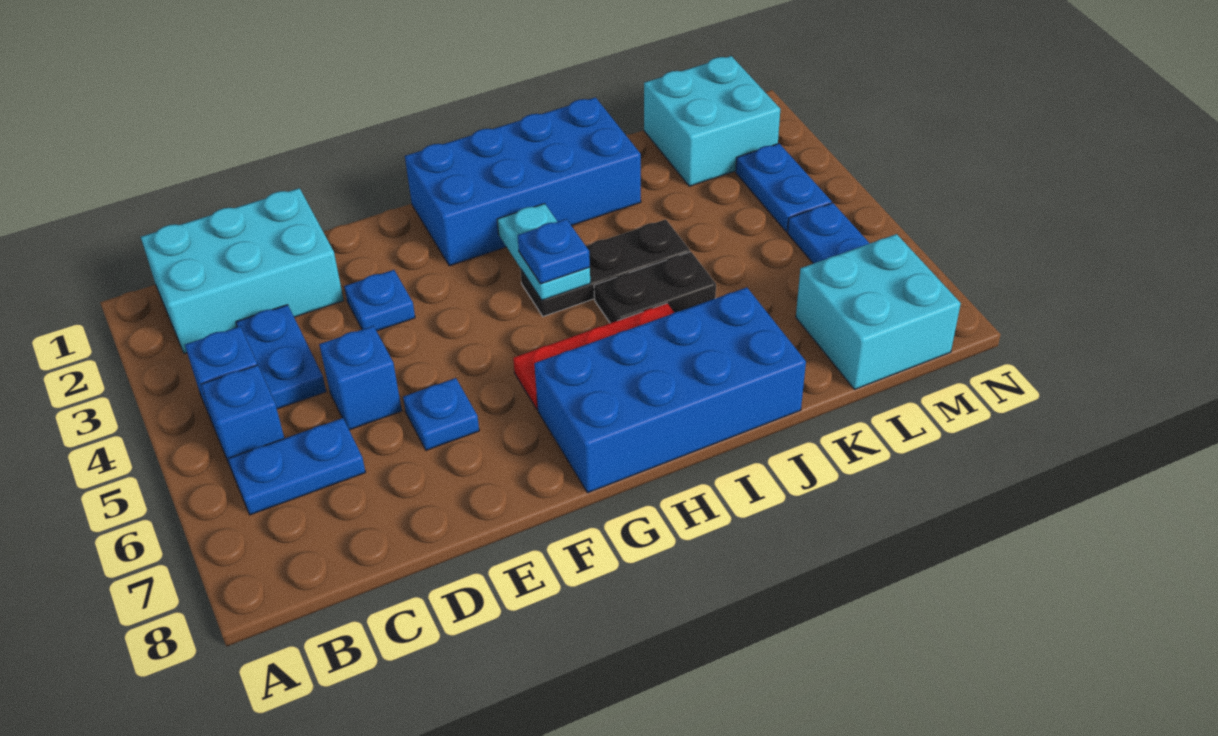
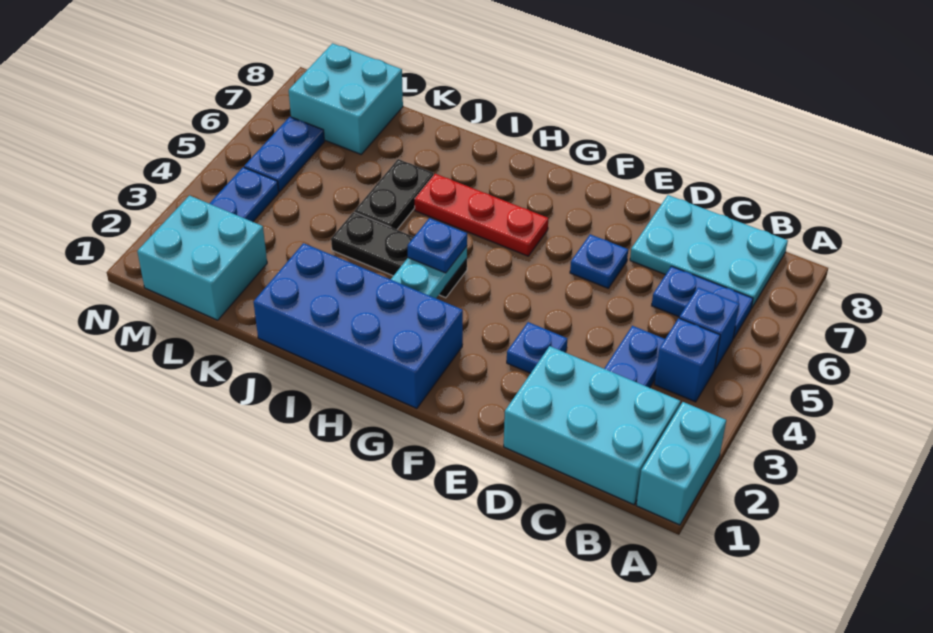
none -> cyan 1x2 brick [636,402,726,525]
none -> cyan 2x3 plate [630,195,788,308]
blue 1x1 brick [319,326,402,430] -> none
blue 2x4 brick [534,287,806,493] -> none
black 1x2 plate [594,252,716,323] -> black 1x2 plate turned to [354,159,433,230]

